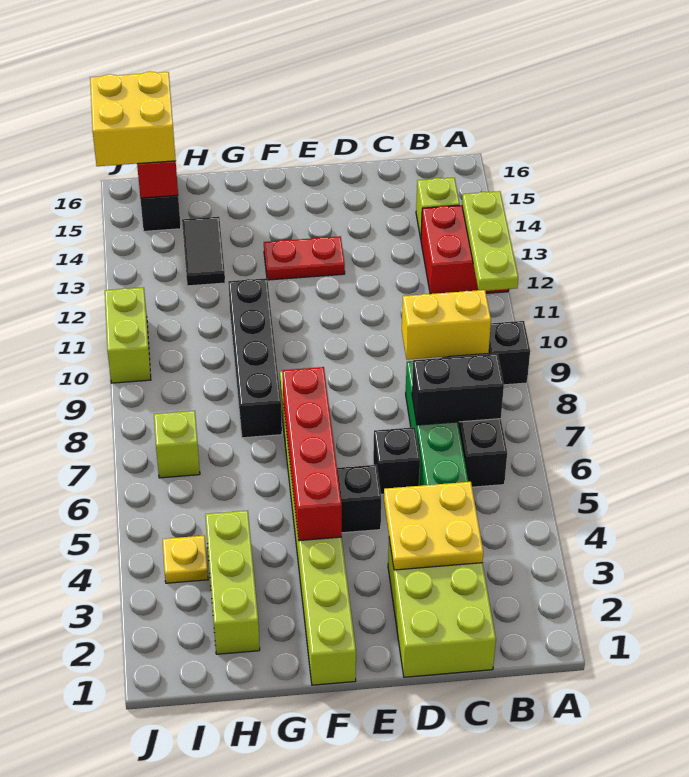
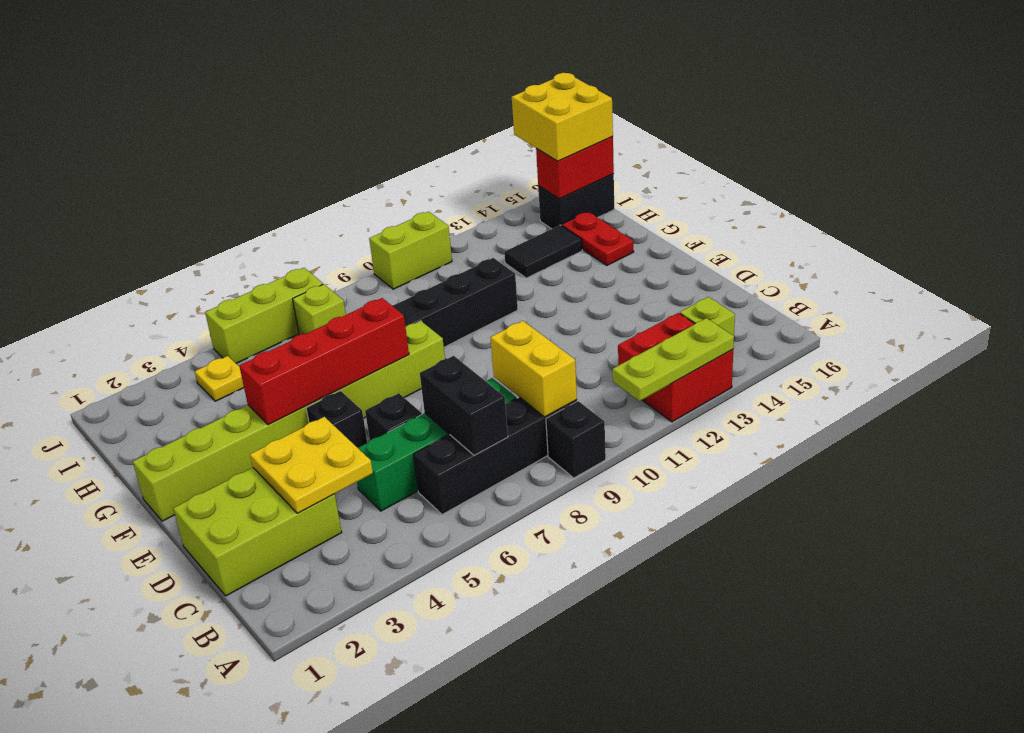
red 1x2 plate [264,236,345,280] -> red 1x2 plate moved to [562,212,634,265]
lime 1x3 brick [205,510,260,654] -> lime 1x3 brick moved to [205,268,323,363]

